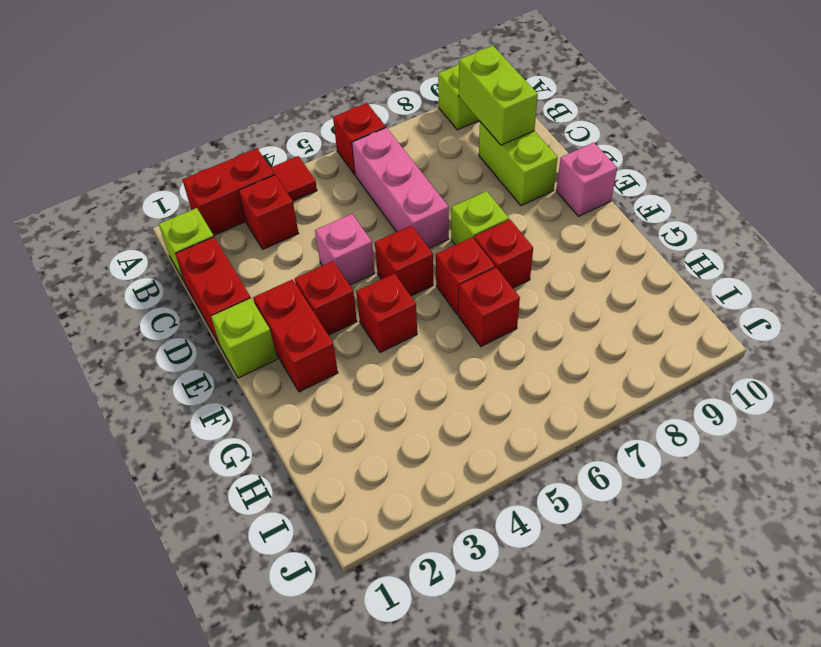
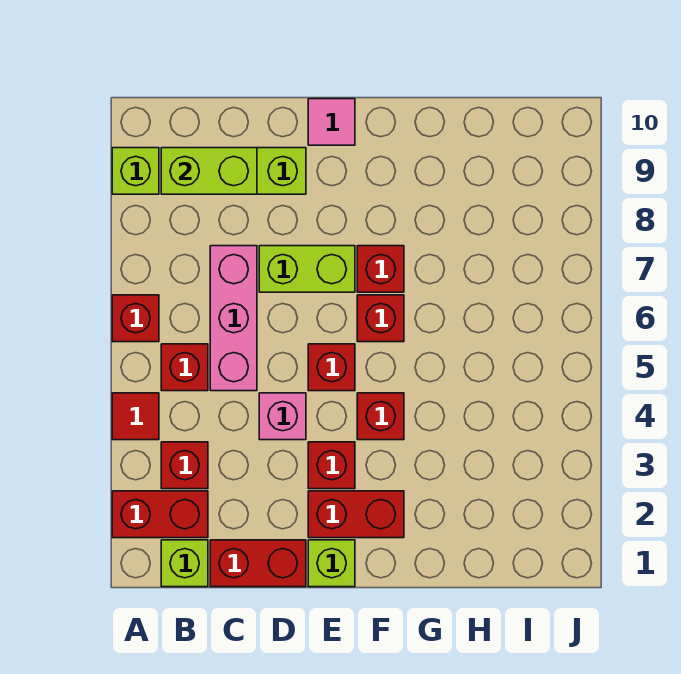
red 1x2 brick [182,149,274,235] -> red 1x2 brick turned to [112,491,208,538]
pink 1x3 brick [352,128,449,248] -> pink 1x3 brick turned to [210,246,257,391]
lime 1x1 brick [451,191,509,245] -> lime 1x2 brick [259,246,355,292]
pink 1x1 brick [556,143,617,216] -> pink 1x1 tile [308,99,355,145]
red 1x1 brick [459,268,520,346] -> red 1x1 brick moved to [161,344,208,391]

